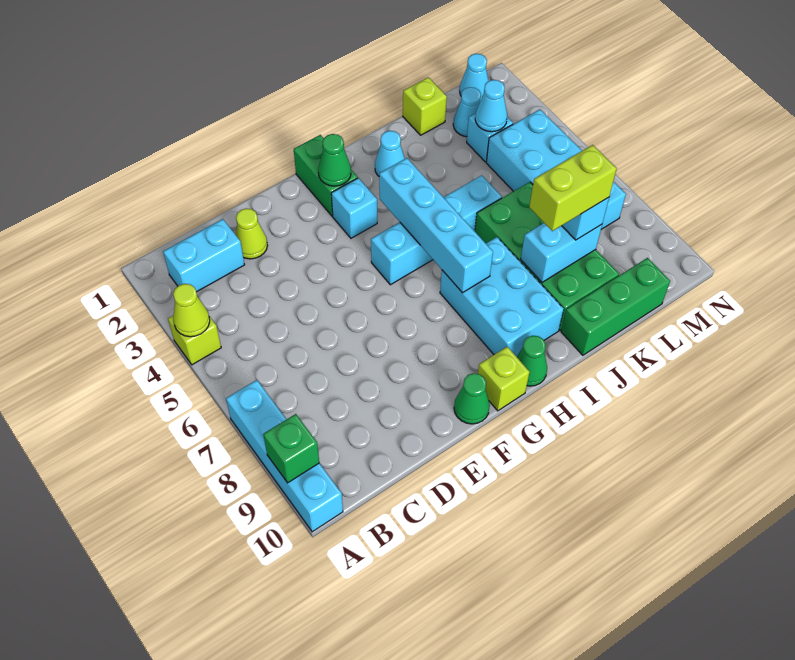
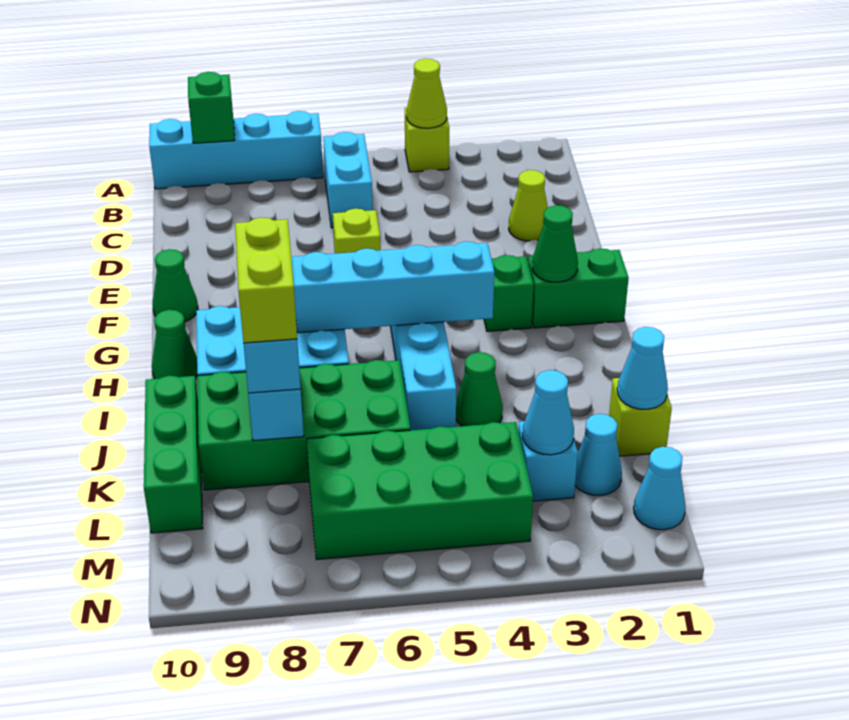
cyan 1x2 brick [163,219,245,292] -> cyan 1x2 brick moved to [323,132,373,228]
cyan 1x1 brick [331,178,377,238] -> green 1x1 brick [484,255,534,331]
lime 1x1 brick [478,347,529,411] -> lime 1x1 brick moved to [333,209,381,254]
cyan 1x1 cone [375,131,405,176] -> cyan 1x1 cone moved to [617,327,668,409]
none -> green 1x1 cone [456,352,503,426]
cyan 2x4 brick [486,109,626,229] -> green 2x4 brick [307,422,533,560]

